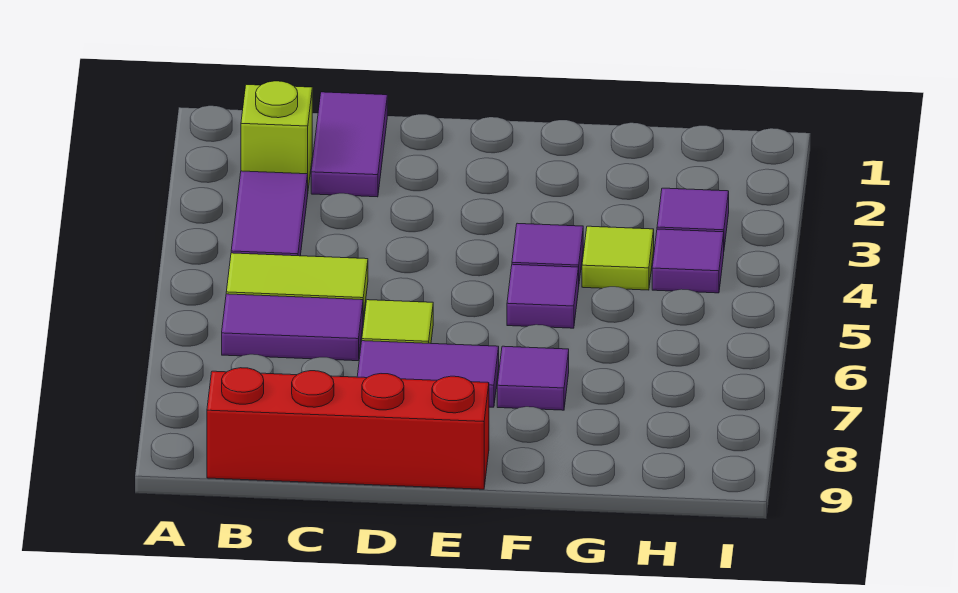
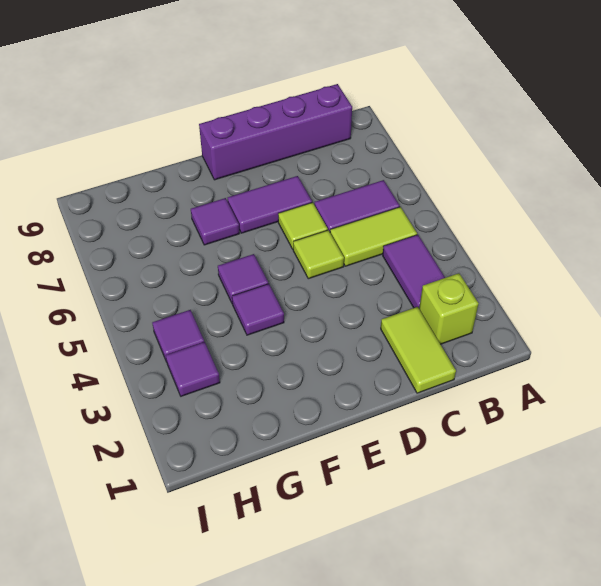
red 1x4 brick [207,368,489,489] -> purple 1x4 brick [199,84,352,180]
purple 1x2 tile [311,92,387,197] -> lime 1x2 tile [381,307,456,393]
lime 1x1 tile [582,226,654,290] -> lime 1x1 tile moved to [293,230,344,279]

